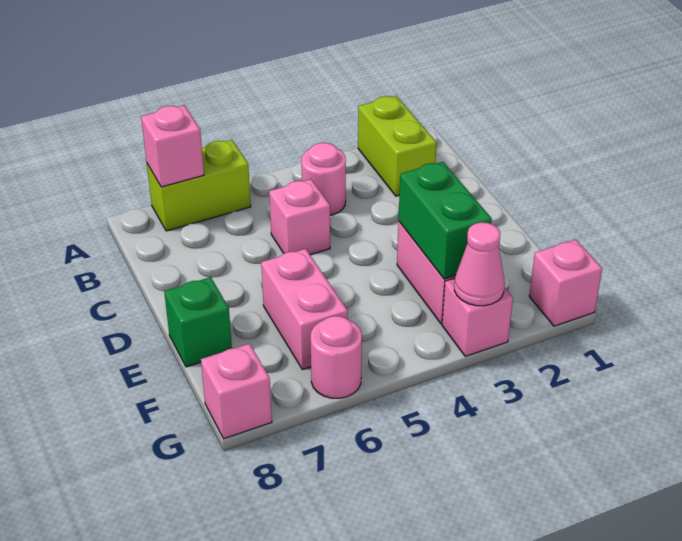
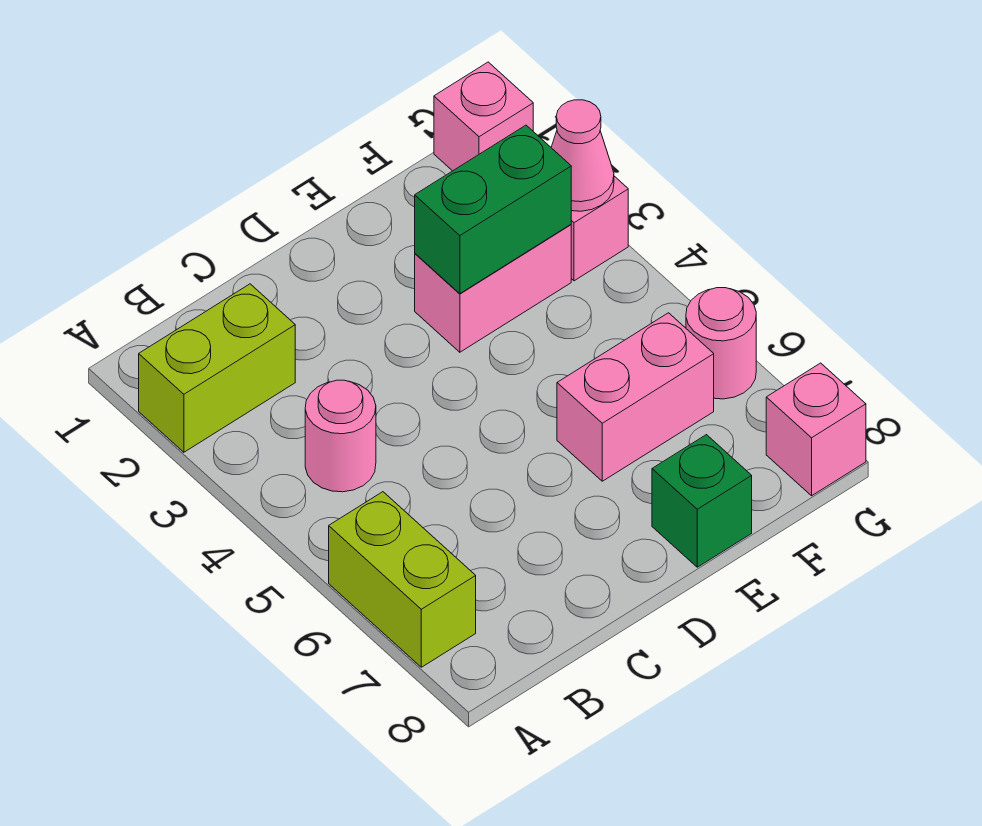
pink 1x1 brick [141,105,204,187] -> none
pink 1x1 brick [269,179,330,255] -> none

